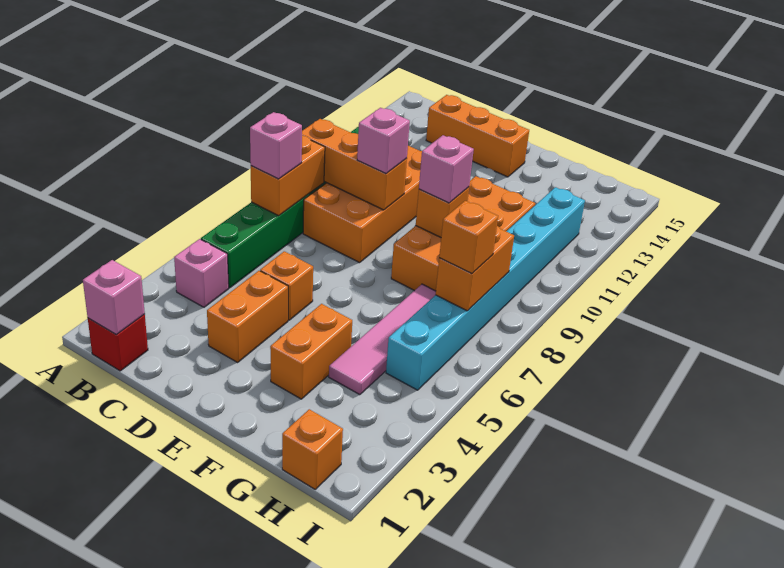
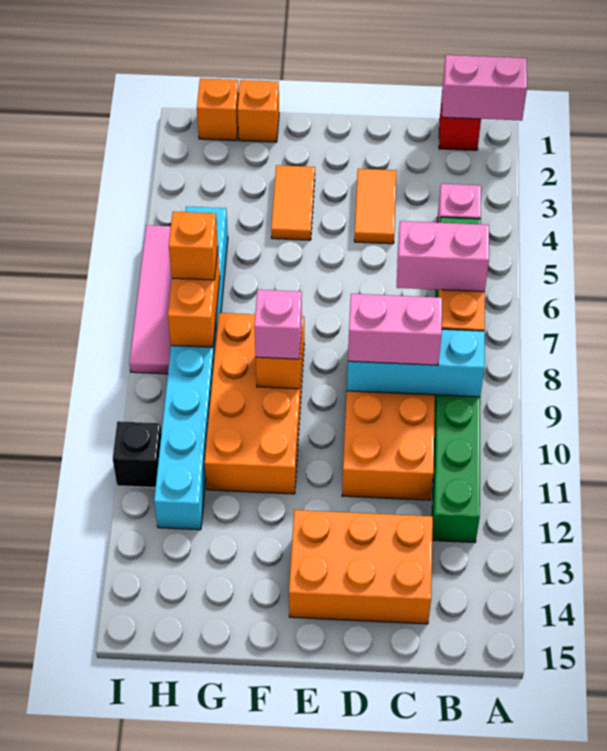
pink 1x1 brick [83,260,145,335] -> pink 1x2 brick [442,55,527,121]
pink 1x1 brick [250,112,302,179] -> pink 1x2 brick [397,221,489,292]
orange 1x3 brick [302,119,407,210] -> cyan 1x3 brick [347,329,485,397]
orange 1x3 brick [426,95,529,177] -> orange 2x3 brick [289,510,433,624]
orange 1x2 brick [207,271,288,362] -> orange 1x2 tile [354,169,397,244]
orange 1x1 brick [260,251,313,320] -> orange 1x1 brick moved to [238,80,279,142]
pink 1x1 brick [357,108,410,174] -> pink 1x2 brick [348,294,442,365]
orange 1x2 brick [270,304,352,399] -> orange 1x2 tile [271,165,315,240]
pink 1x4 tile [329,284,436,395] -> pink 1x4 tile moved to [129,225,172,374]
none -> black 1x1 brick [113,421,162,488]

